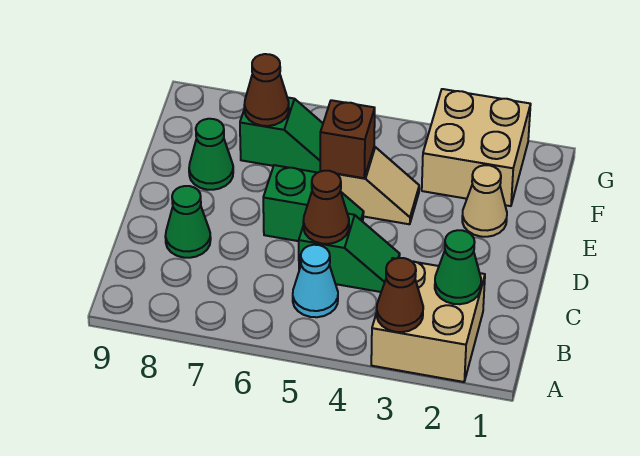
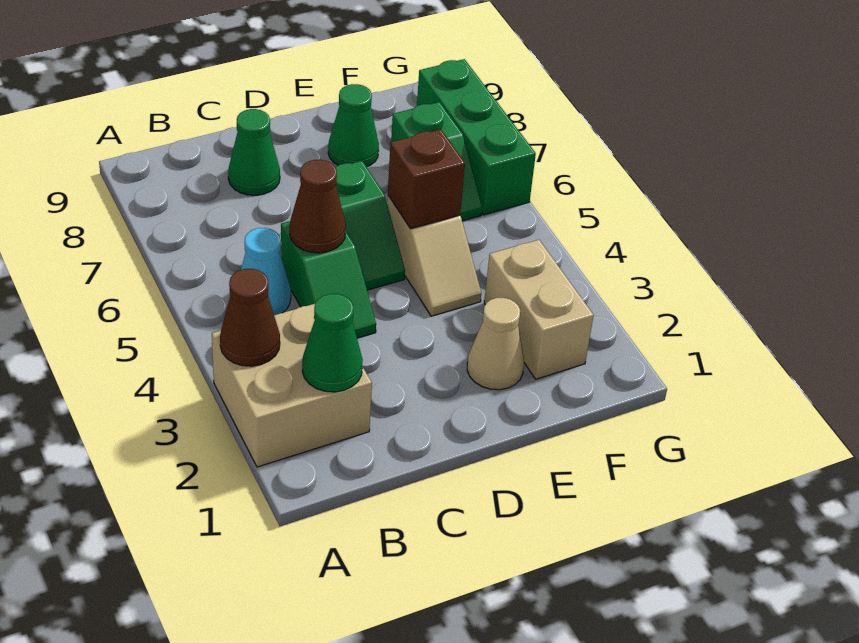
tan 2x2 brick [422,89,531,206] -> tan 1x2 brick [484,240,594,379]
brown 1x1 cone [244,54,289,126] -> none
none -> green 1x3 brick [417,59,536,215]

